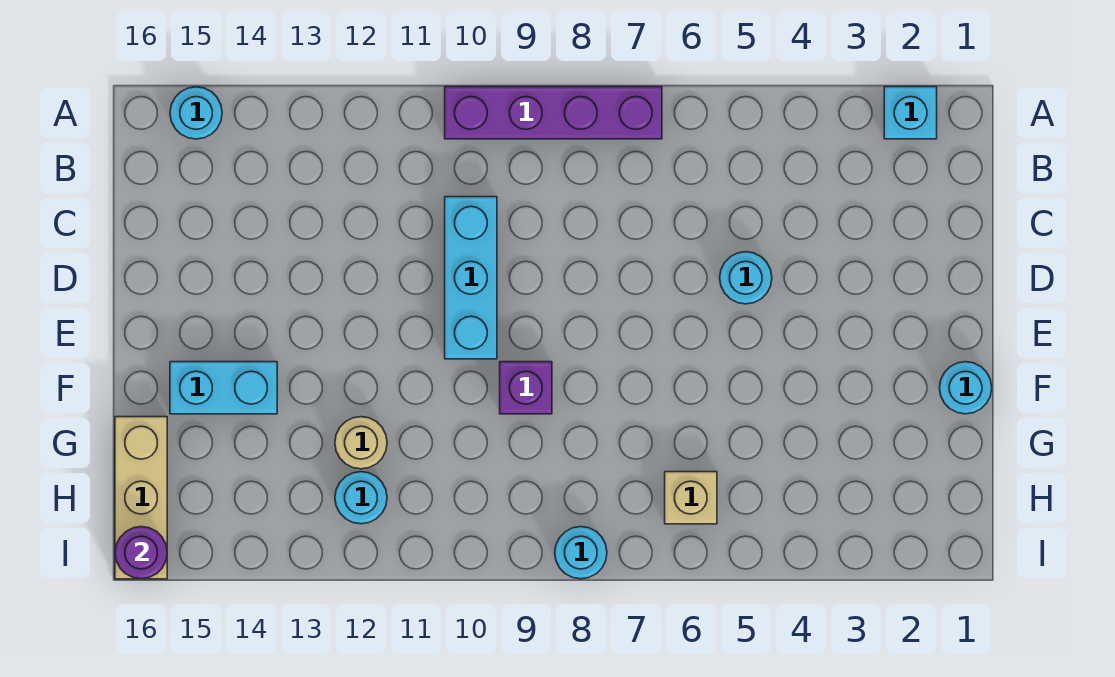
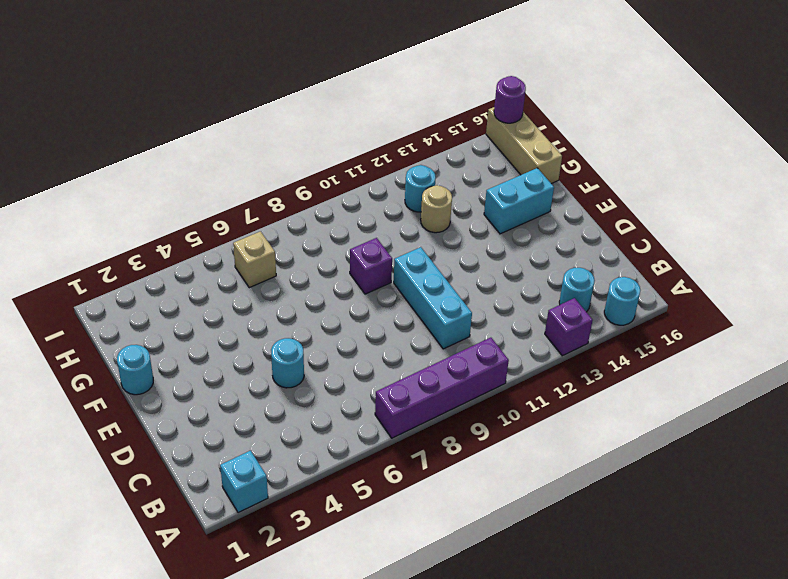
none -> purple 1x1 brick [545,298,593,356]
cyan 1x1 round brick [555,527,607,579] -> cyan 1x1 round brick moved to [559,268,595,312]

